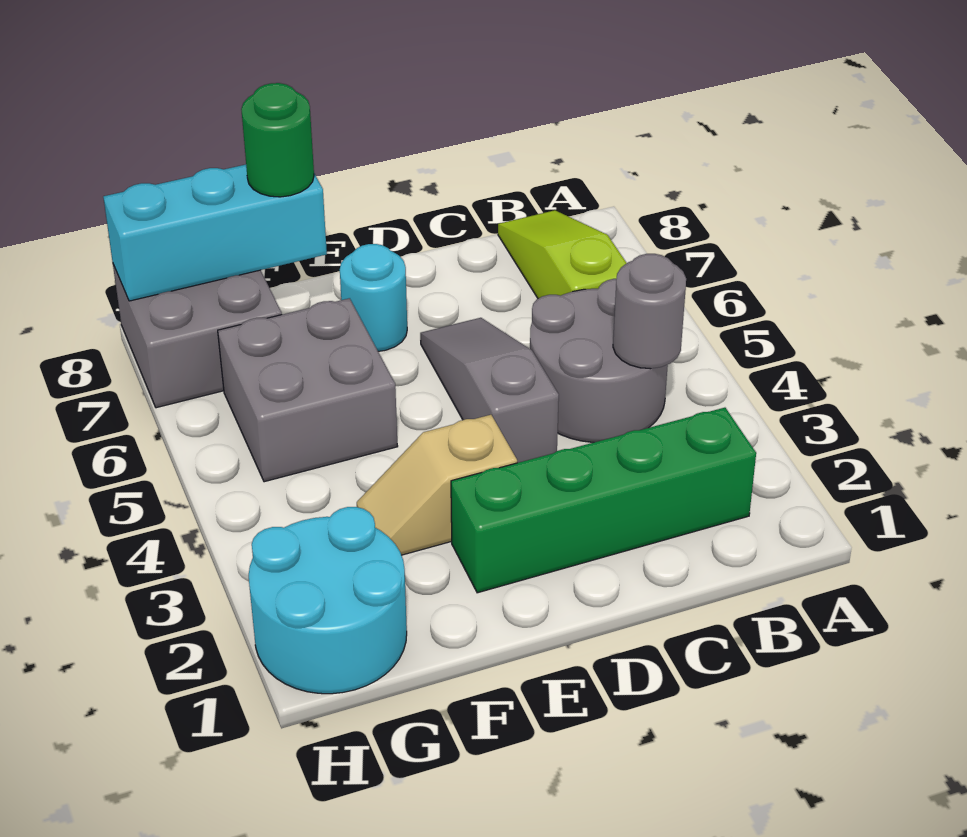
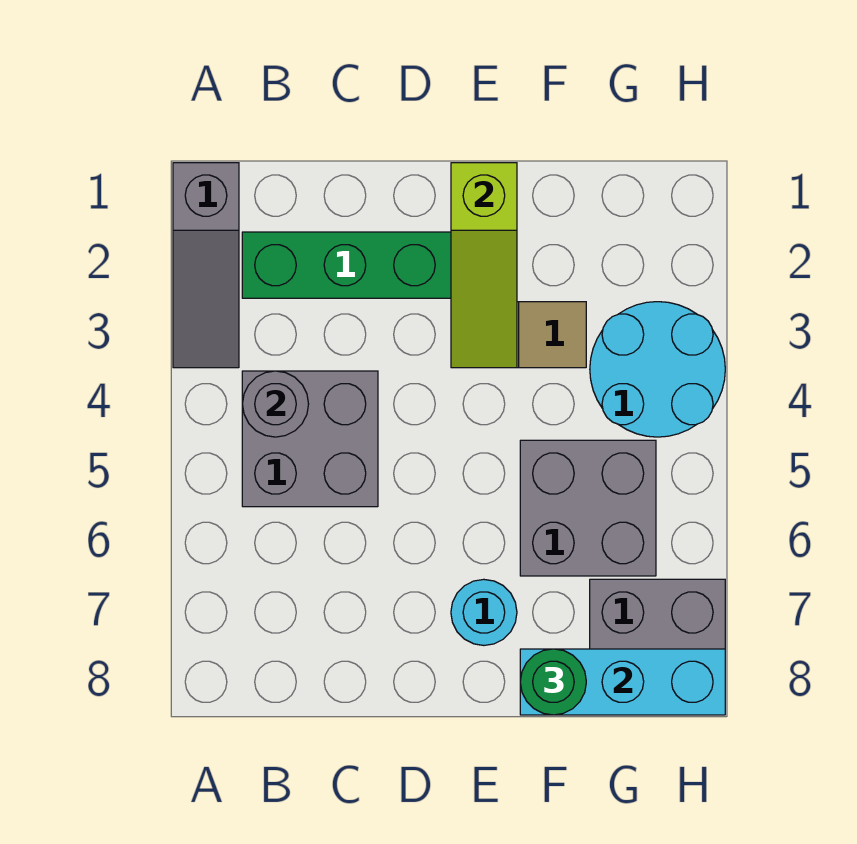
grey 2x2 round brick [530,279,668,442] -> grey 2x2 brick [242,371,378,507]
lime 1x3 slope [498,210,627,299] -> lime 1x3 slope moved to [451,163,517,368]
grey 1x3 slope [420,318,559,463] -> grey 1x3 slope moved to [173,163,239,368]
cyan 2x2 round brick [249,507,407,694] -> cyan 2x2 round brick moved to [590,302,725,437]

